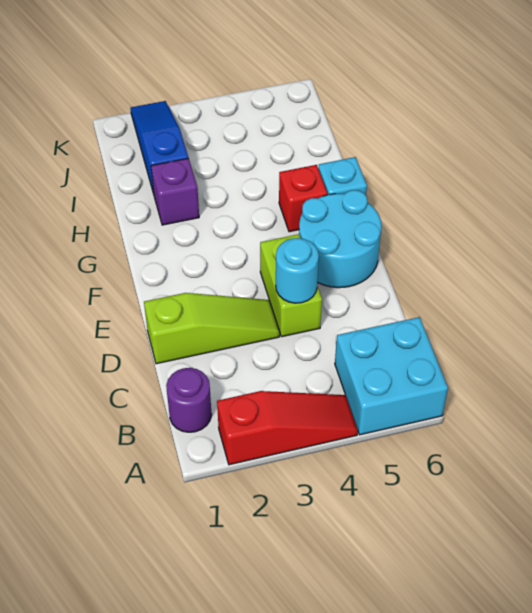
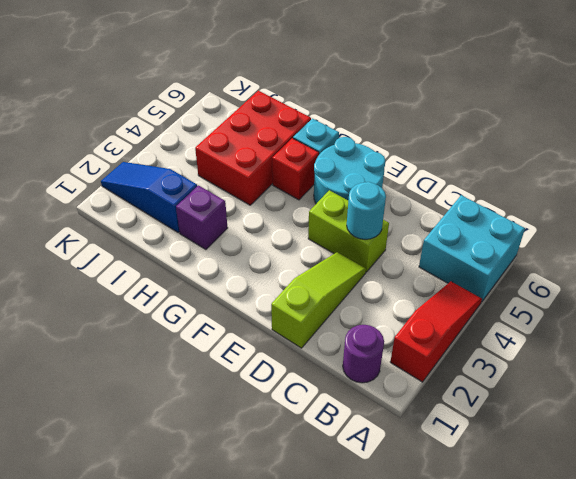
none -> red 2x3 brick [195,91,311,205]

